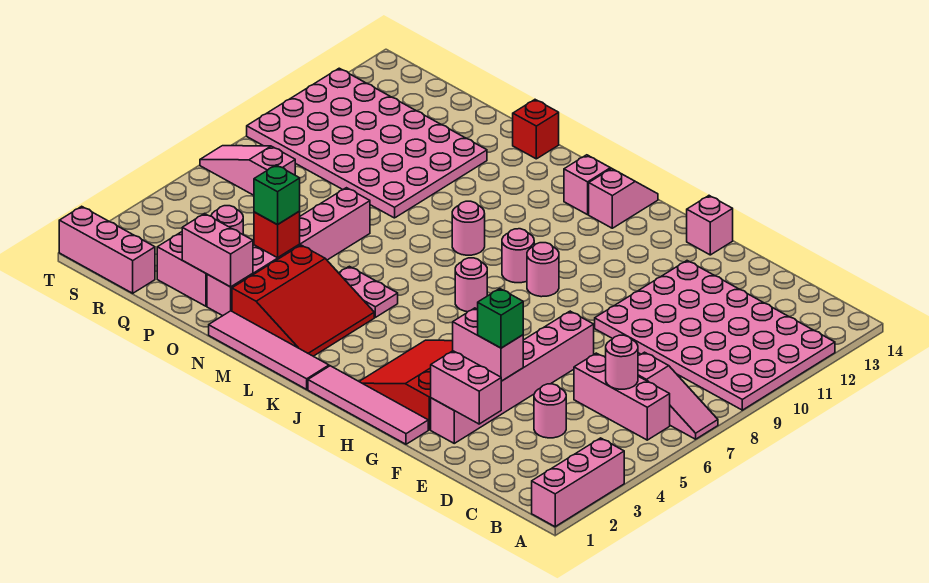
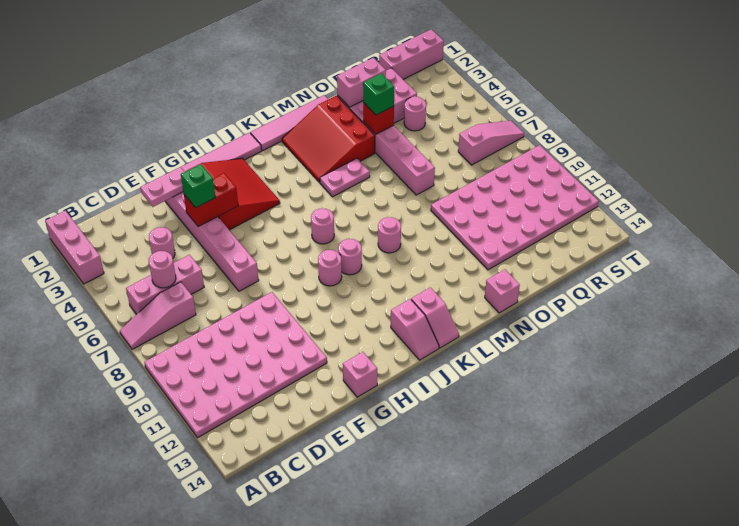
pink 1x2 brick [431,351,501,424] -> pink 1x2 plate [140,167,184,207]
pink 1x2 brick [453,308,523,381] -> red 1x2 brick [184,173,238,227]
red 1x1 brick [513,100,559,159] -> pink 1x1 brick [485,270,520,313]

